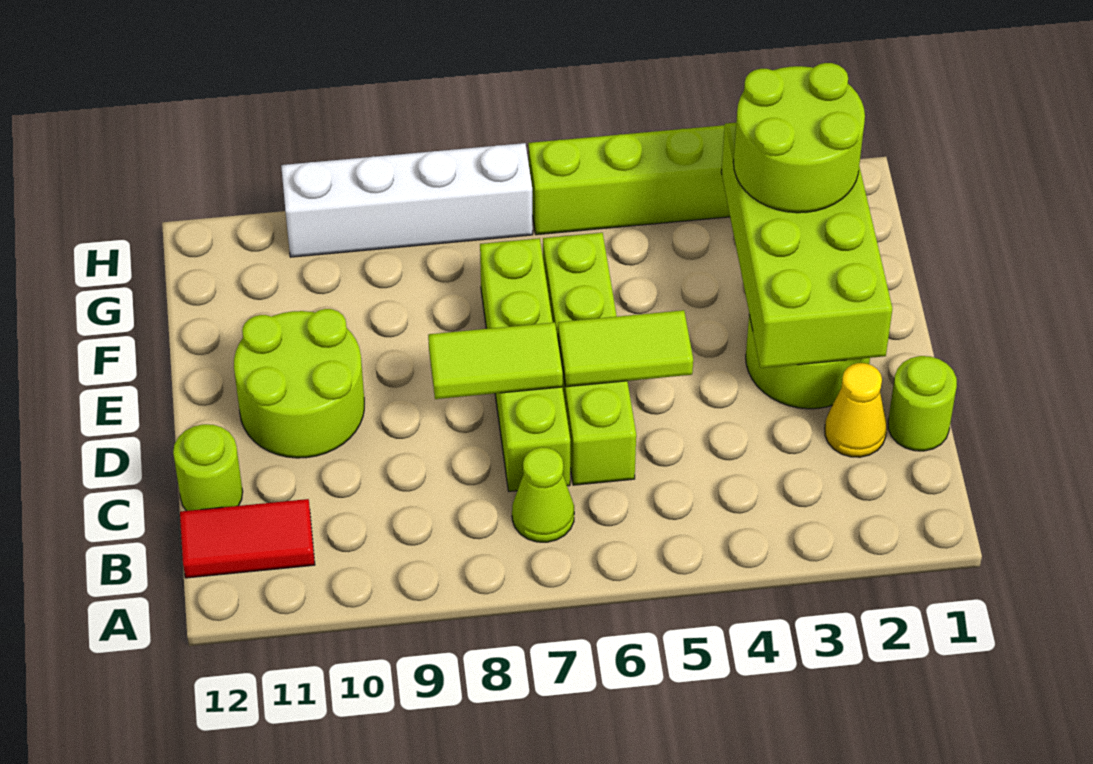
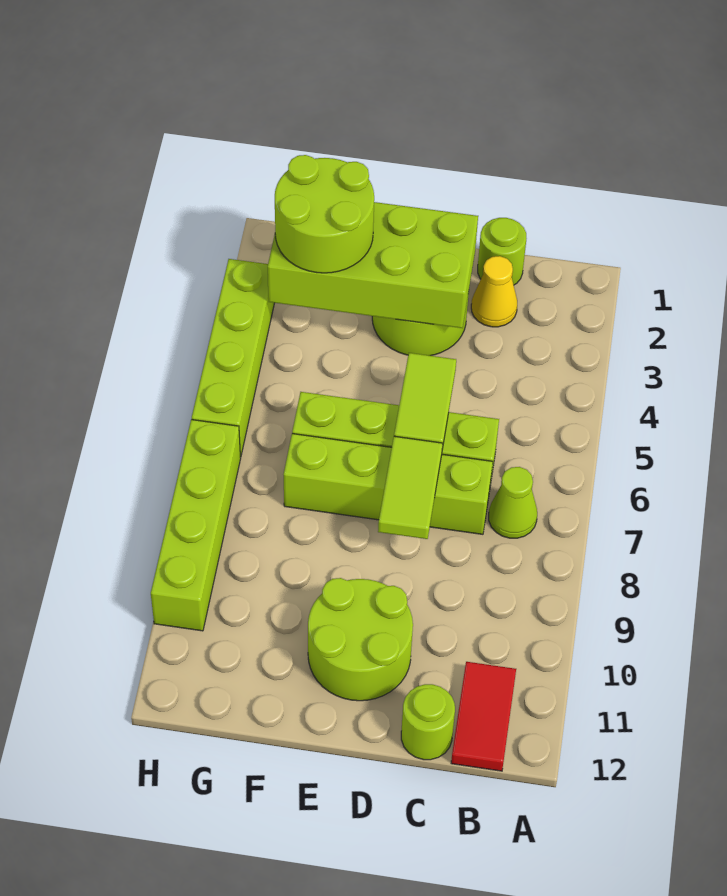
white 1x4 brick [281,143,533,257] -> lime 1x4 brick [151,420,241,631]

